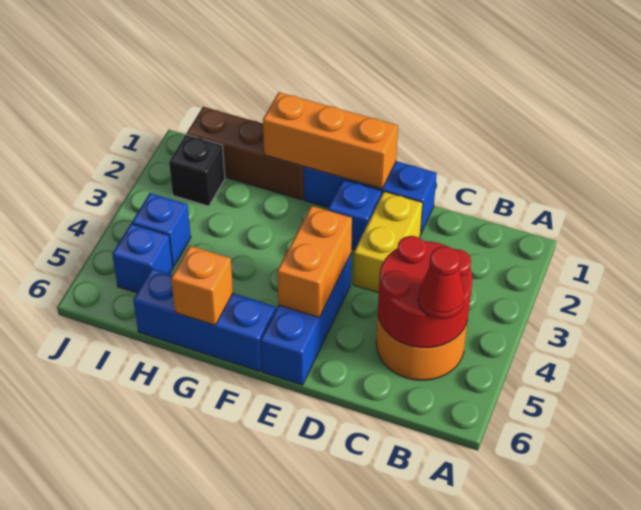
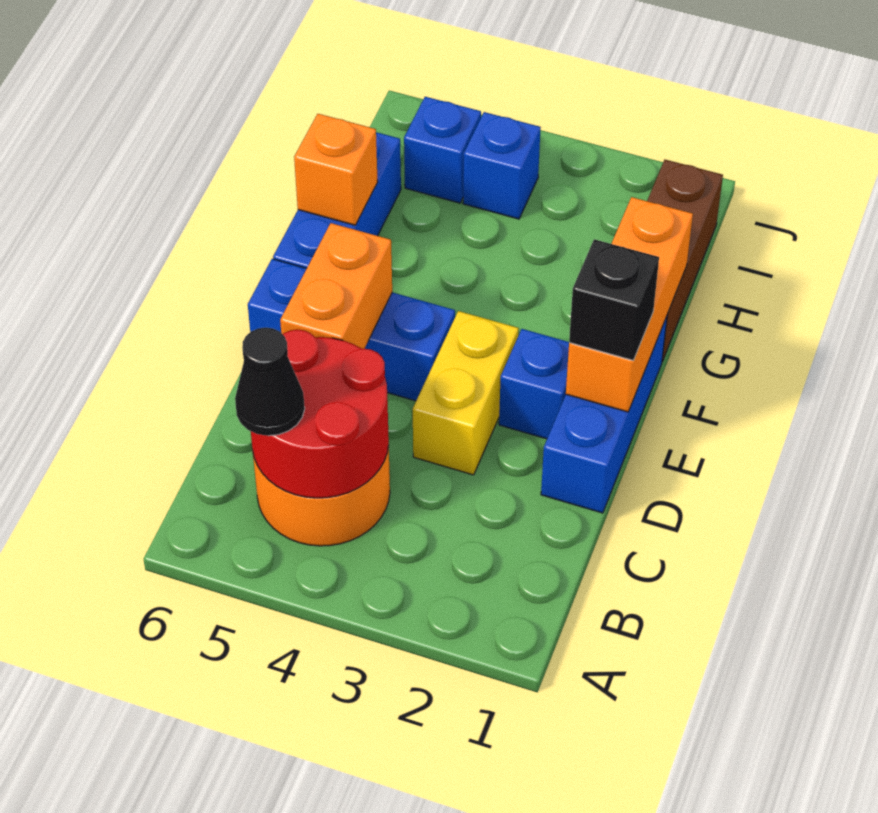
red 1x1 cone [418,247,465,319] -> black 1x1 cone [235,328,305,436]
yellow 1x2 brick [353,192,423,293] -> yellow 1x2 brick turned to [413,311,519,475]
orange 1x2 brick [277,206,352,317] -> orange 1x2 brick turned to [280,223,392,349]
black 1x1 brick [169,134,225,206] -> black 1x1 brick moved to [569,239,659,360]

